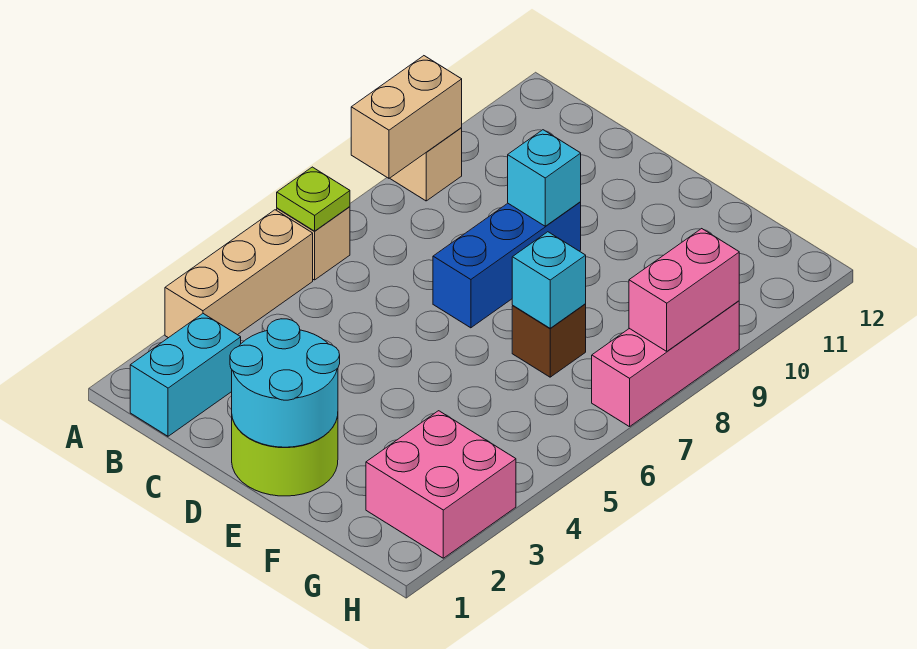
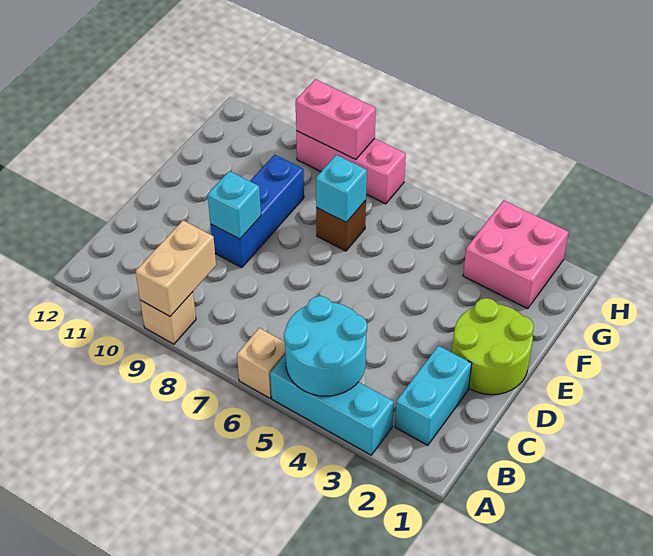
tan 1x3 brick [165,210,313,338] -> cyan 1x3 brick [270,355,394,455]
lime 1x1 plate [277,167,350,231] -> none
tan 1x2 brick [351,56,462,178] -> tan 1x2 brick turned to [136,220,216,316]
cyan 1x2 brick [130,314,241,436] -> cyan 1x2 brick turned to [395,346,472,445]
cyan 2x2 round brick [230,319,340,447] -> cyan 2x2 round brick moved to [284,296,367,396]
blue 1x3 brick [433,202,581,328] -> blue 1x3 brick turned to [210,155,304,268]

